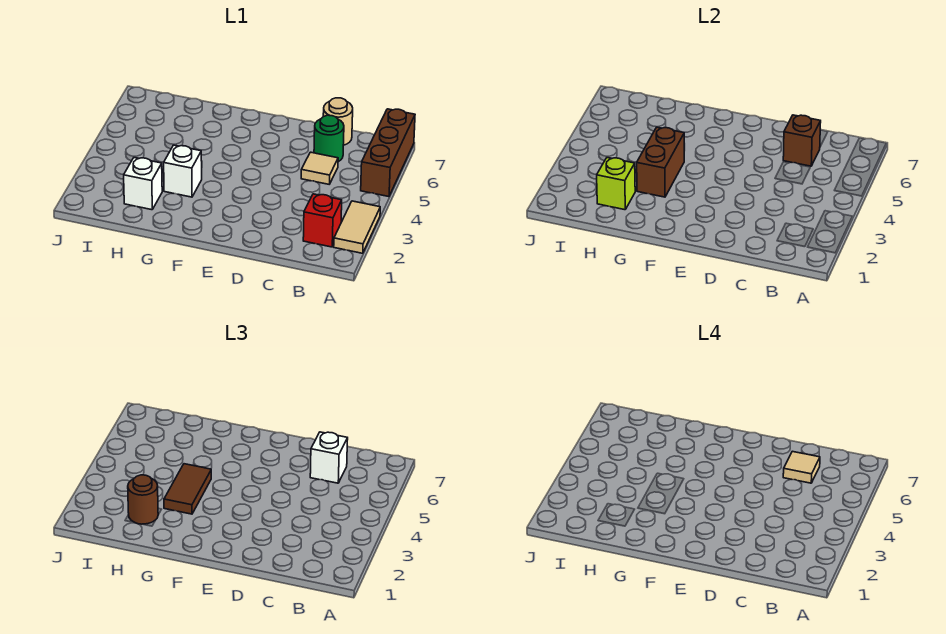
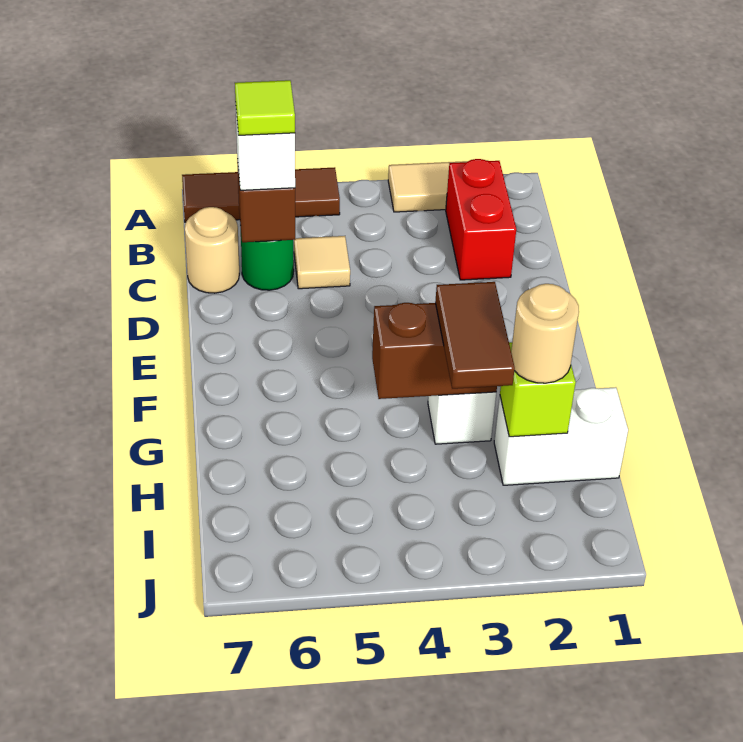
brown 1x3 brick [361,109,415,197] -> brown 1x3 tile [182,167,340,222]
red 1x1 brick [303,194,342,247] -> red 1x2 brick [446,159,516,280]
tan 1x1 tile [783,451,820,483] -> lime 1x1 tile [235,80,295,135]
brown 1x2 tile [164,464,211,514] -> brown 1x2 tile turned to [435,282,515,389]
white 1x1 brick [124,158,162,210] -> white 1x2 brick [494,387,628,485]
brown 1x1 round brick [128,475,159,524] -> tan 1x1 round brick [511,284,579,383]

